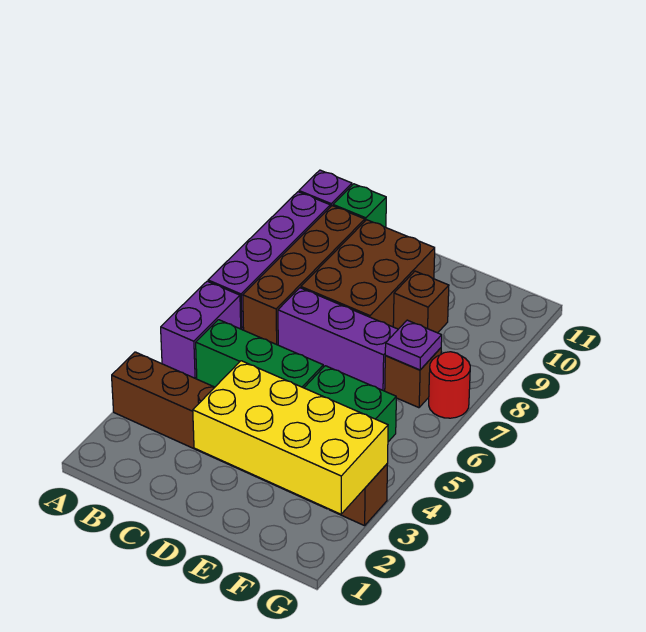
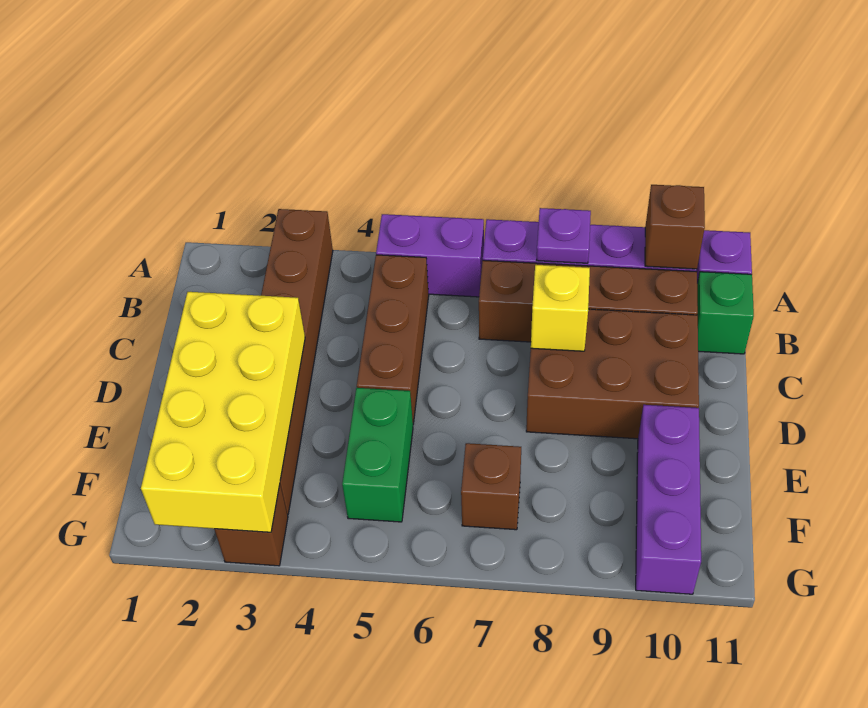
green 1x3 brick [196,320,323,388] -> brown 1x3 brick [357,255,429,424]
purple 1x3 brick [278,288,398,391] -> purple 1x3 brick moved to [636,405,701,594]
none -> yellow 1x1 brick [531,265,590,351]
brown 1x1 brick [393,271,449,333] -> brown 1x1 brick moved to [645,185,705,269]
purple 1x1 plate [385,320,442,370] -> purple 1x1 plate moved to [537,208,591,263]
red 1x1 round brick [429,352,470,418] -> none

